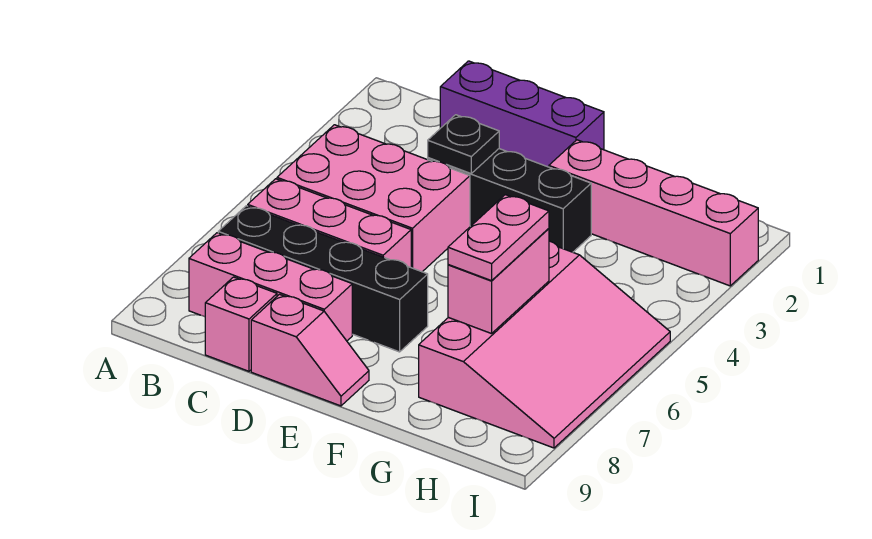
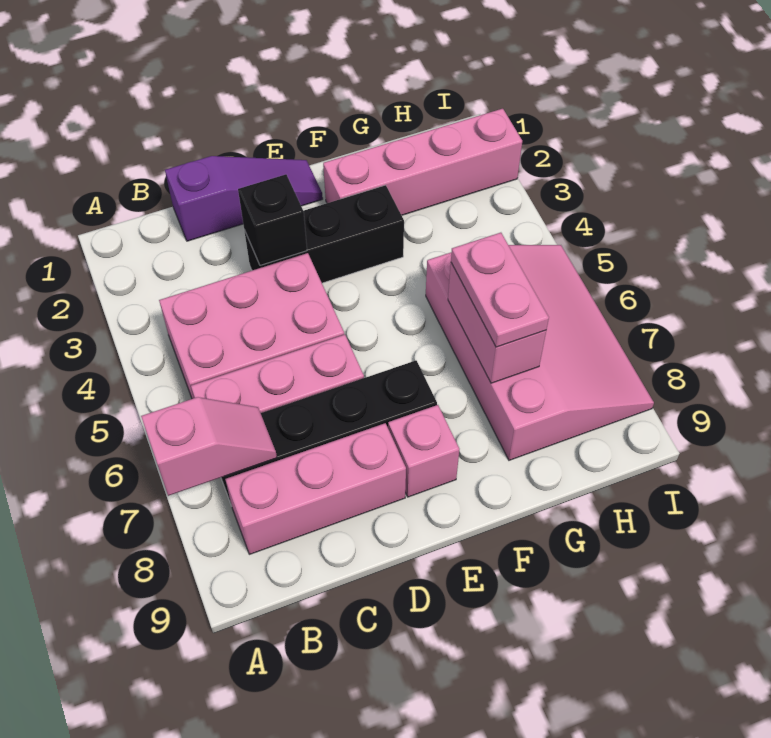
purple 1x3 brick [440,61,604,167] -> purple 1x3 slope [165,156,323,241]
pink 1x1 brick [205,277,277,371] -> pink 1x1 brick moved to [388,405,459,497]
black 1x1 plate [428,115,499,173] -> black 1x1 brick [238,174,307,265]
pink 1x2 slope [251,294,369,406] -> pink 1x2 slope moved to [141,397,277,496]

